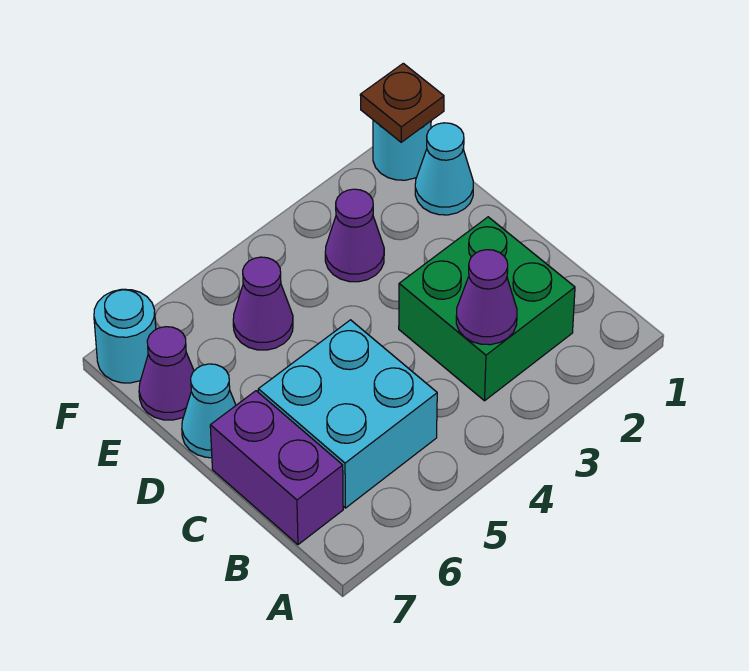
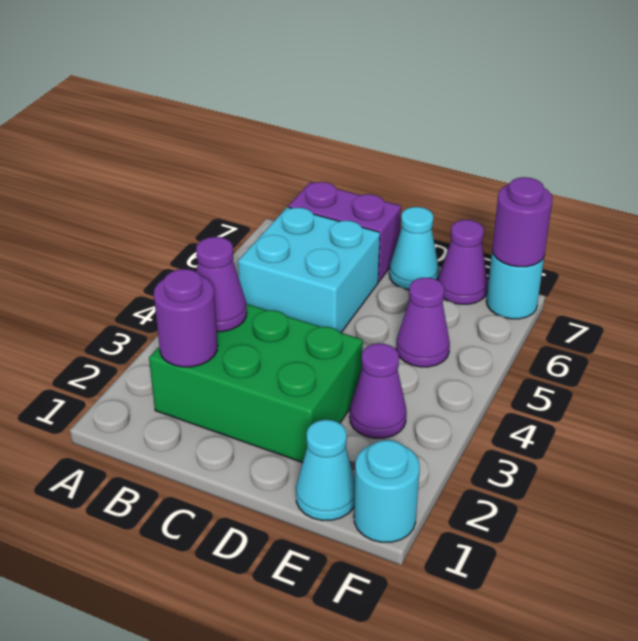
green 2x2 brick [399,217,575,401] -> green 2x3 brick [149,304,363,463]
none -> purple 1x1 round brick [154,269,218,367]
brown 1x1 plate [360,63,444,142] -> none
none -> purple 1x1 round brick [492,177,553,267]

